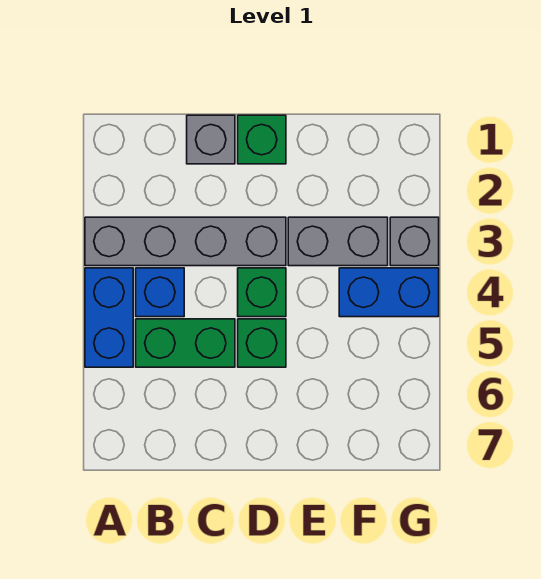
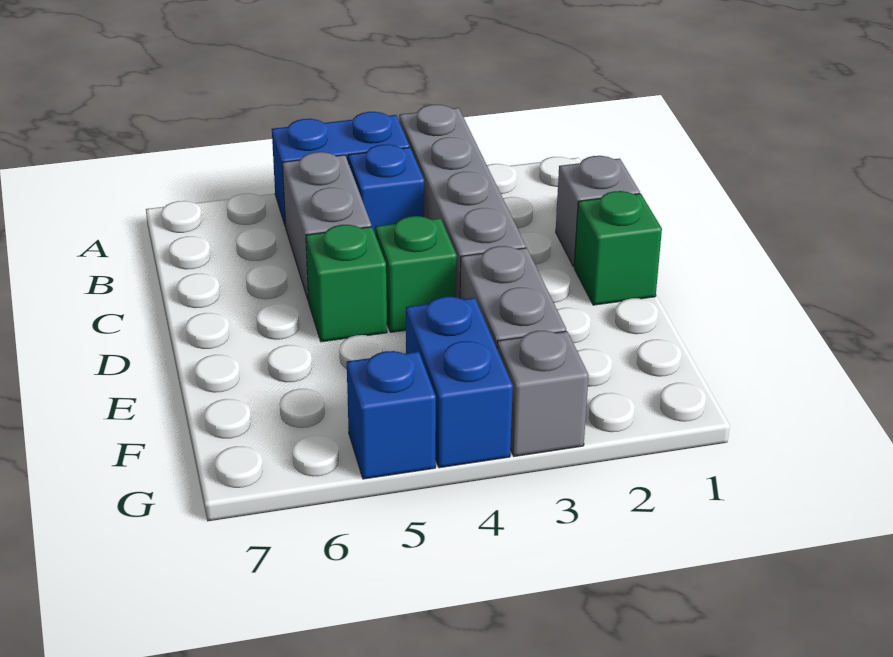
green 1x2 brick [136,319,235,367] -> grey 1x2 brick [282,152,371,301]
none -> blue 1x1 brick [347,351,436,479]

